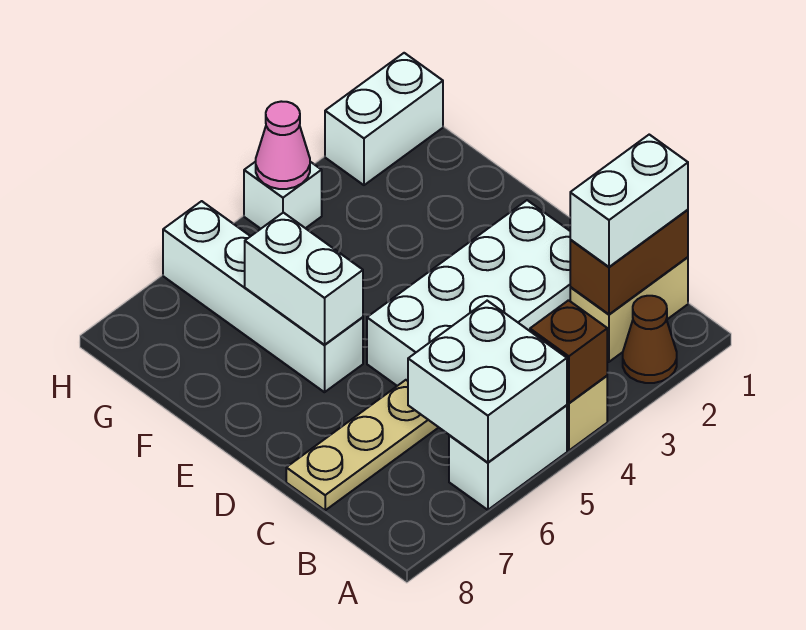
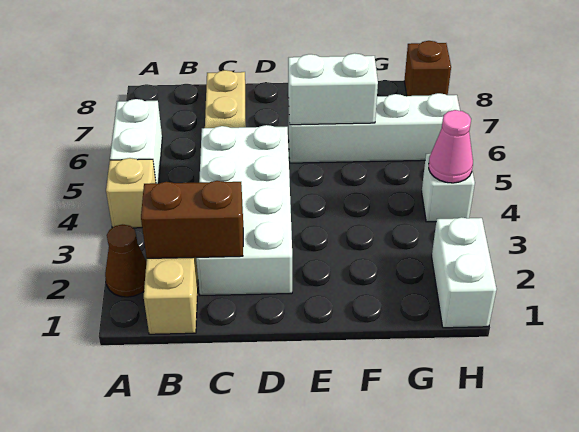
brown 1x1 brick [530,300,607,403] -> brown 1x1 brick moved to [404,41,451,96]
white 2x2 brick [408,301,567,462] -> none
brown 1x2 brick [570,210,688,314] -> brown 1x2 brick turned to [141,181,243,258]
white 1x2 brick [570,135,688,267] -> none

